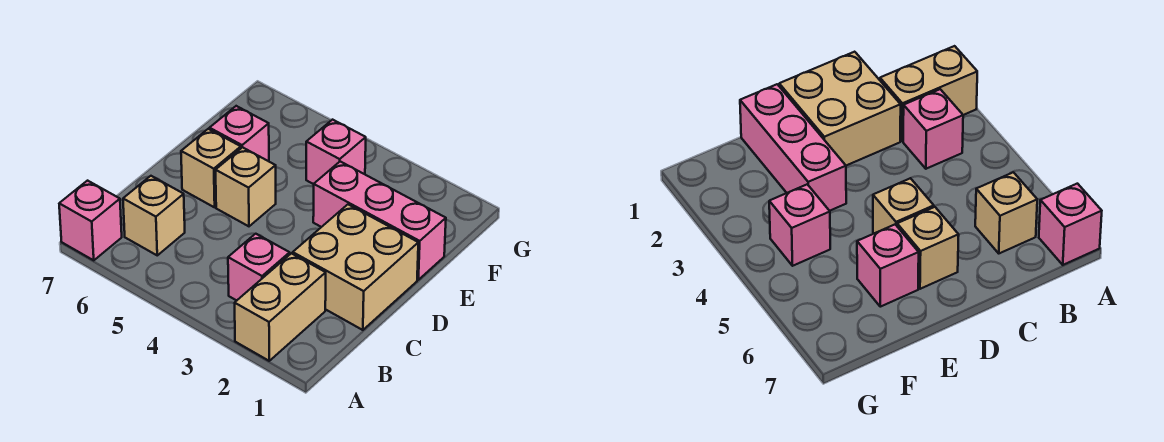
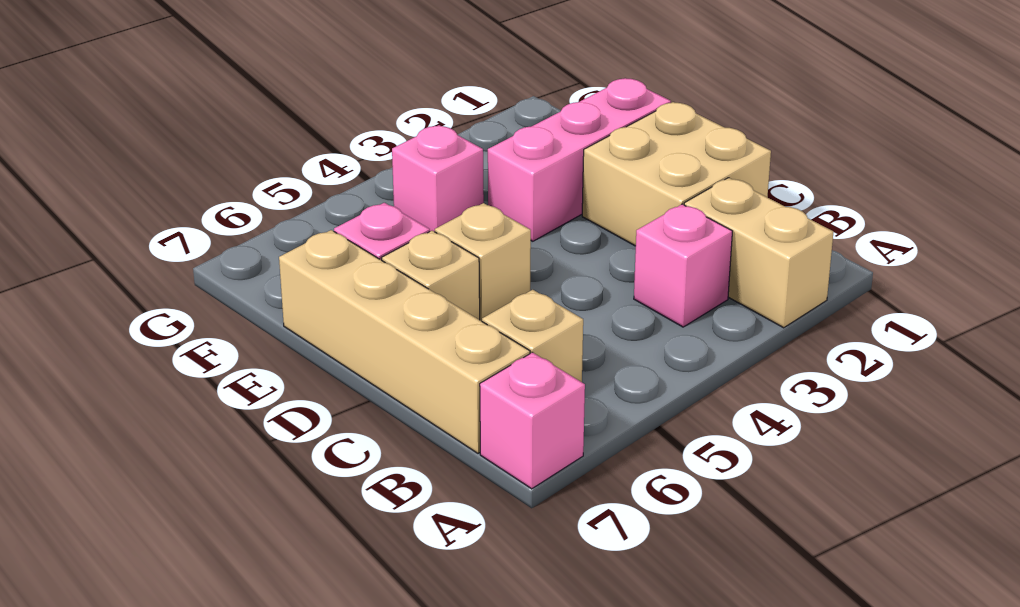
none -> tan 1x4 brick [279,230,530,453]

